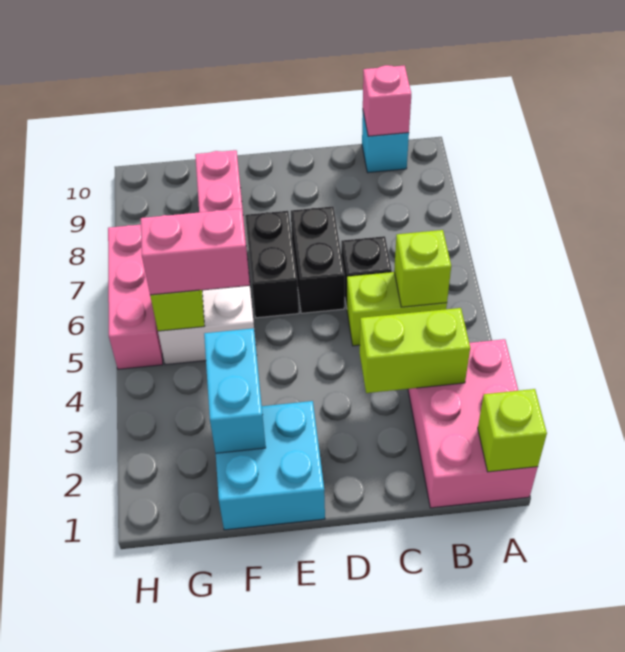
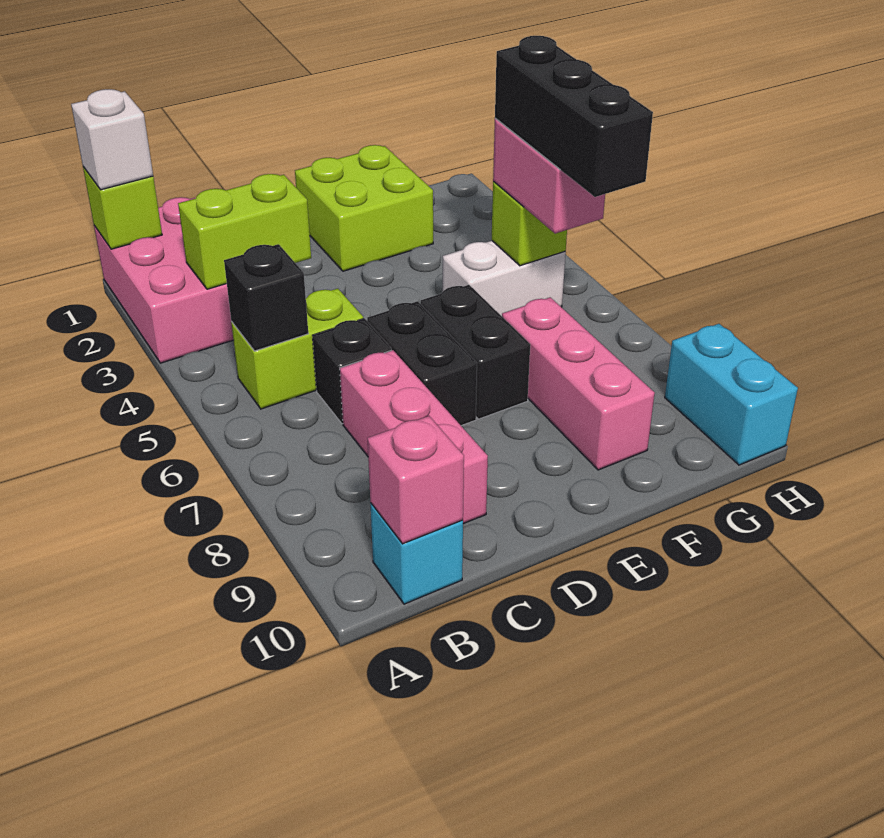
none -> white 1x1 brick [71,89,153,190]
lime 1x1 brick [394,230,451,307] -> black 1x1 brick [224,244,308,351]
cyan 2x2 brick [216,401,325,530] -> lime 2x2 brick [295,145,433,271]
cyan 1x2 brick [204,328,266,453] -> cyan 1x2 brick moved to [665,324,798,465]
pink 1x2 brick [141,208,250,295] -> pink 1x2 brick turned to [493,118,605,234]
none -> black 1x3 brick [495,36,653,197]
pink 1x3 brick [108,225,163,369] -> pink 1x3 brick moved to [340,350,488,524]

